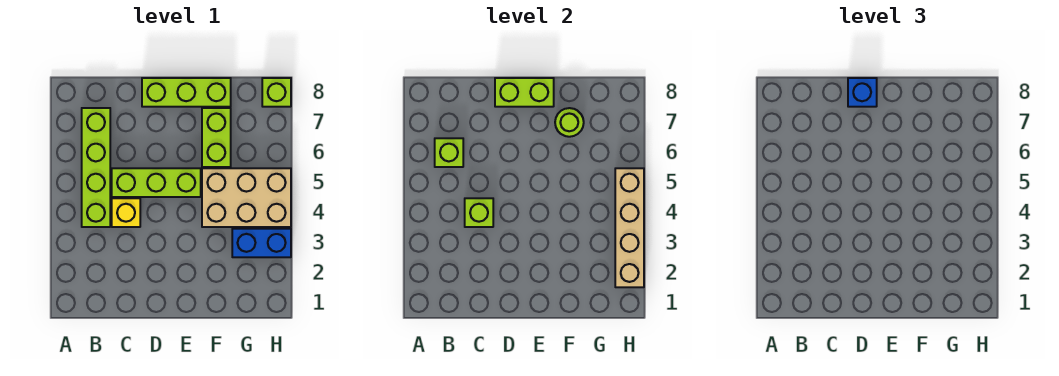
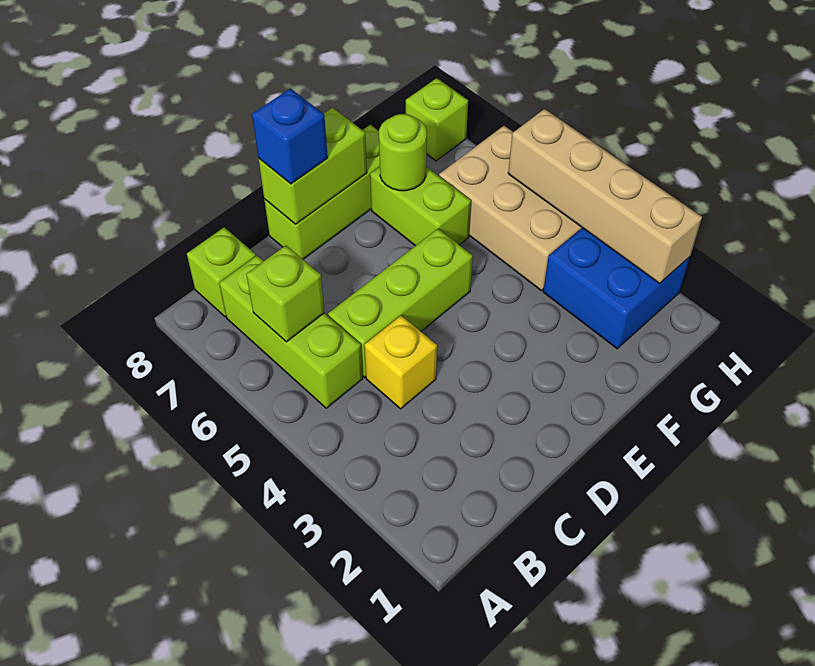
lime 1x4 brick [82,108,110,227] -> lime 1x3 brick [219,256,363,408]
lime 1x1 brick [465,198,493,227] -> lime 1x1 brick moved to [187,227,256,317]
tan 2x3 brick [202,168,291,227] -> tan 2x3 brick turned to [439,126,582,290]
blue 1x2 brick [232,229,291,257] -> blue 2x2 brick [543,228,690,349]

